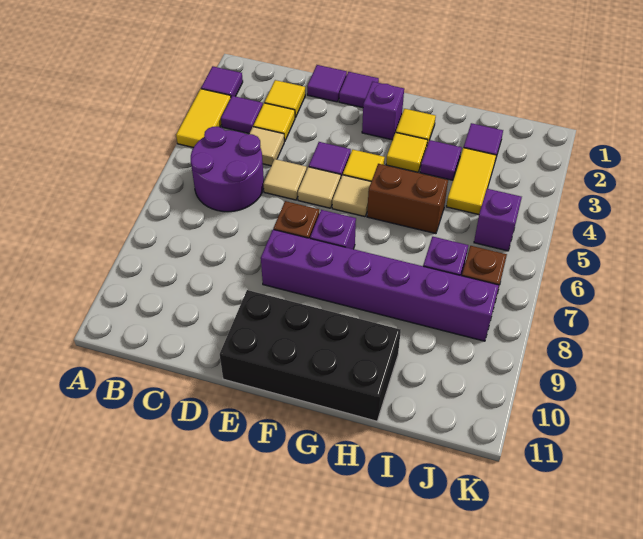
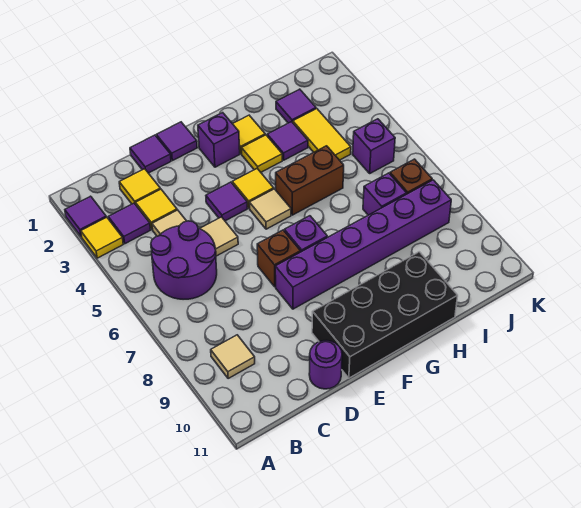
yellow 1x2 tile [176,89,231,148] -> yellow 1x1 tile [81,217,123,258]
none -> purple 1x1 round brick [309,340,342,389]
tan 1x1 tile [298,167,341,208] -> tan 1x1 tile moved to [211,335,255,379]

